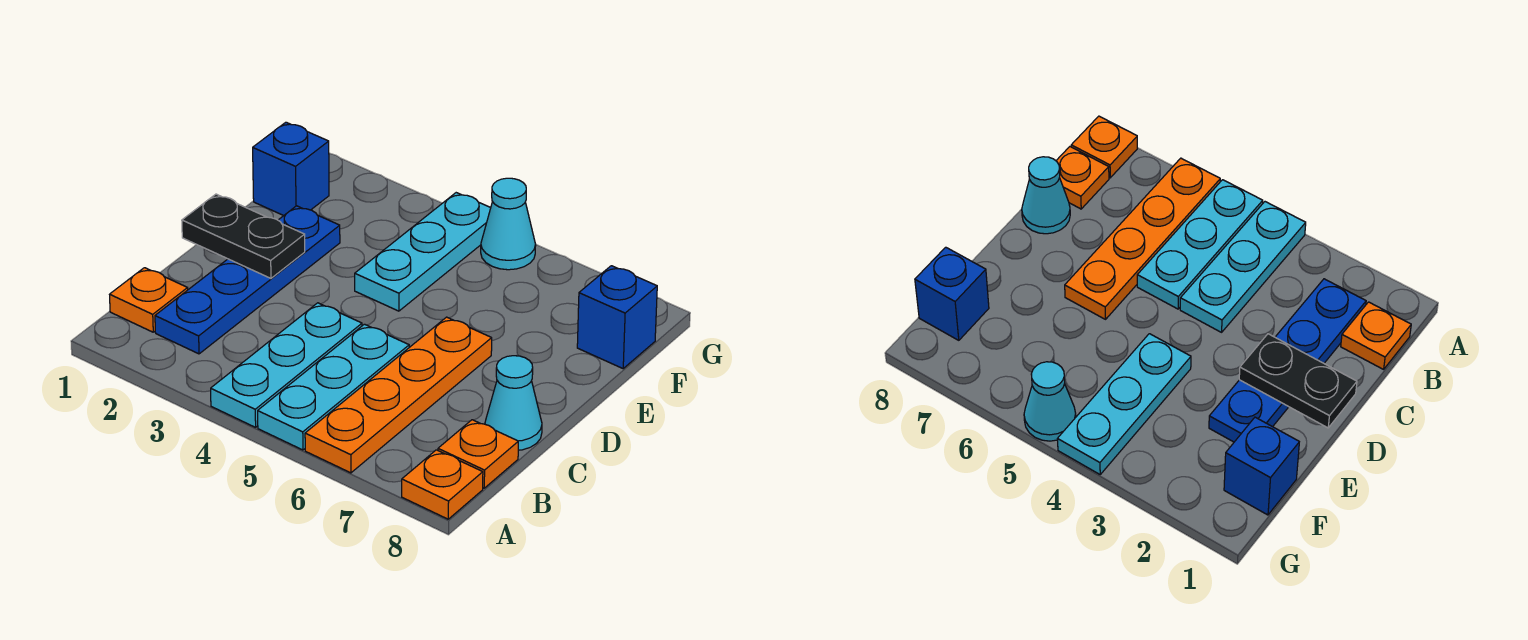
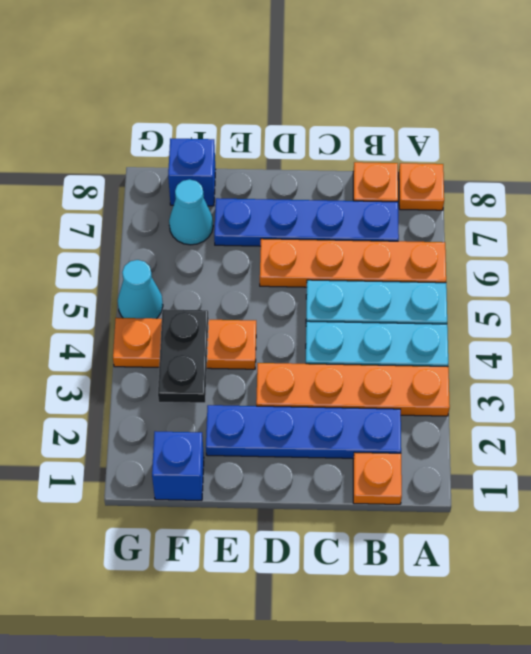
none -> orange 1x4 plate [256,363,450,416]
none -> blue 1x4 plate [214,198,399,246]
cyan 1x1 cone [485,356,542,450] -> cyan 1x1 cone moved to [169,179,213,245]
black 1x2 plate [182,194,305,278] -> black 1x2 plate moved to [158,309,209,403]
cyan 1x3 plate [355,193,491,311] -> orange 1x3 plate [113,318,256,369]

